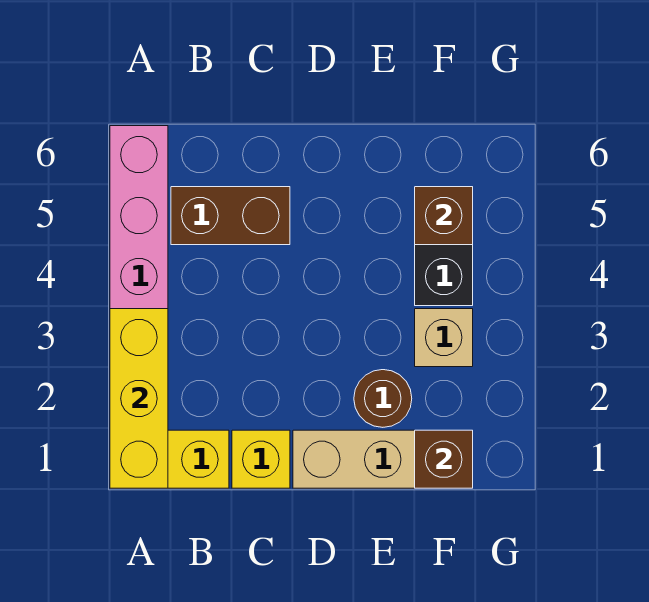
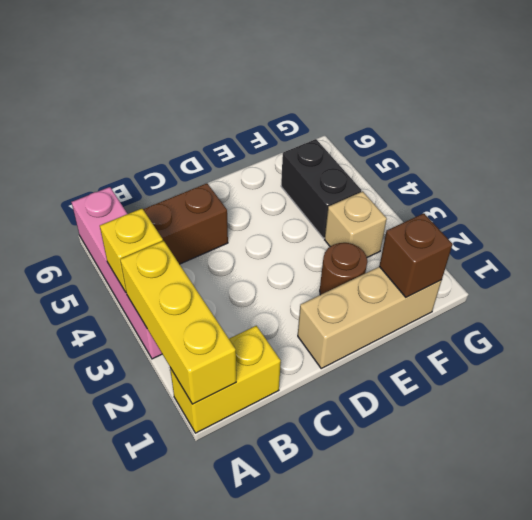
yellow 1x1 brick [232,430,290,488] -> yellow 1x1 brick moved to [100,209,163,292]
brown 1x1 brick [415,187,473,245] -> none

